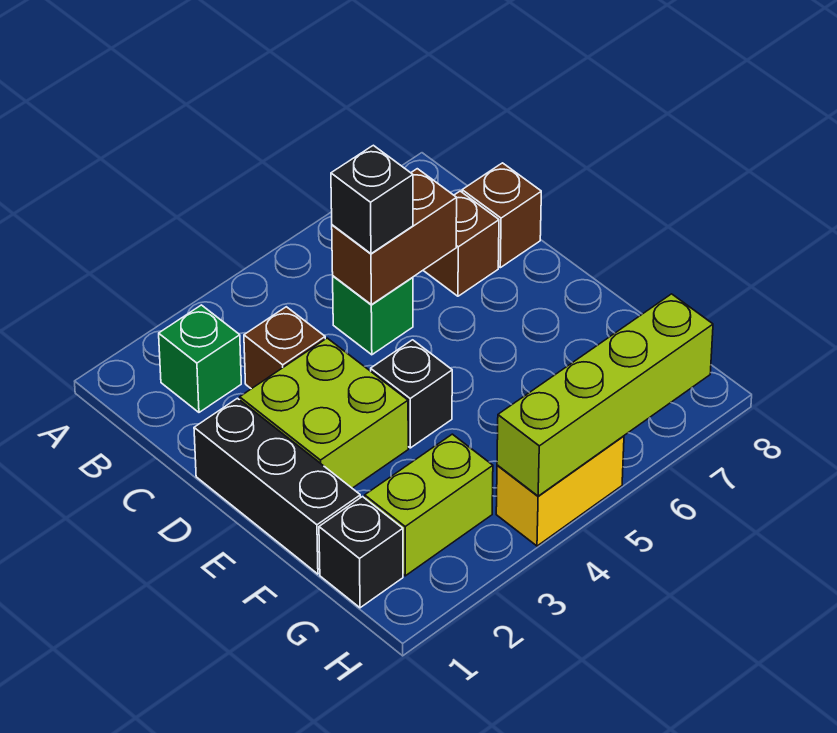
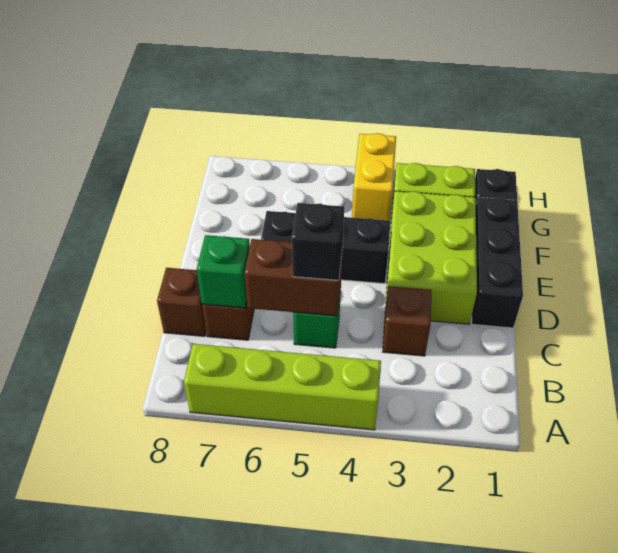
green 1x1 brick [159,305,241,412] -> green 1x1 brick moved to [197,235,250,308]
lime 2x2 brick [240,338,408,488] -> lime 2x3 brick [385,191,477,324]
black 1x1 brick [371,340,452,448] -> black 1x3 brick [261,211,391,284]
yellow 1x2 brick [496,436,624,546] -> yellow 1x2 brick turned to [352,133,396,221]
lime 1x4 brick [497,294,713,496] -> lime 1x4 brick moved to [184,344,381,430]

